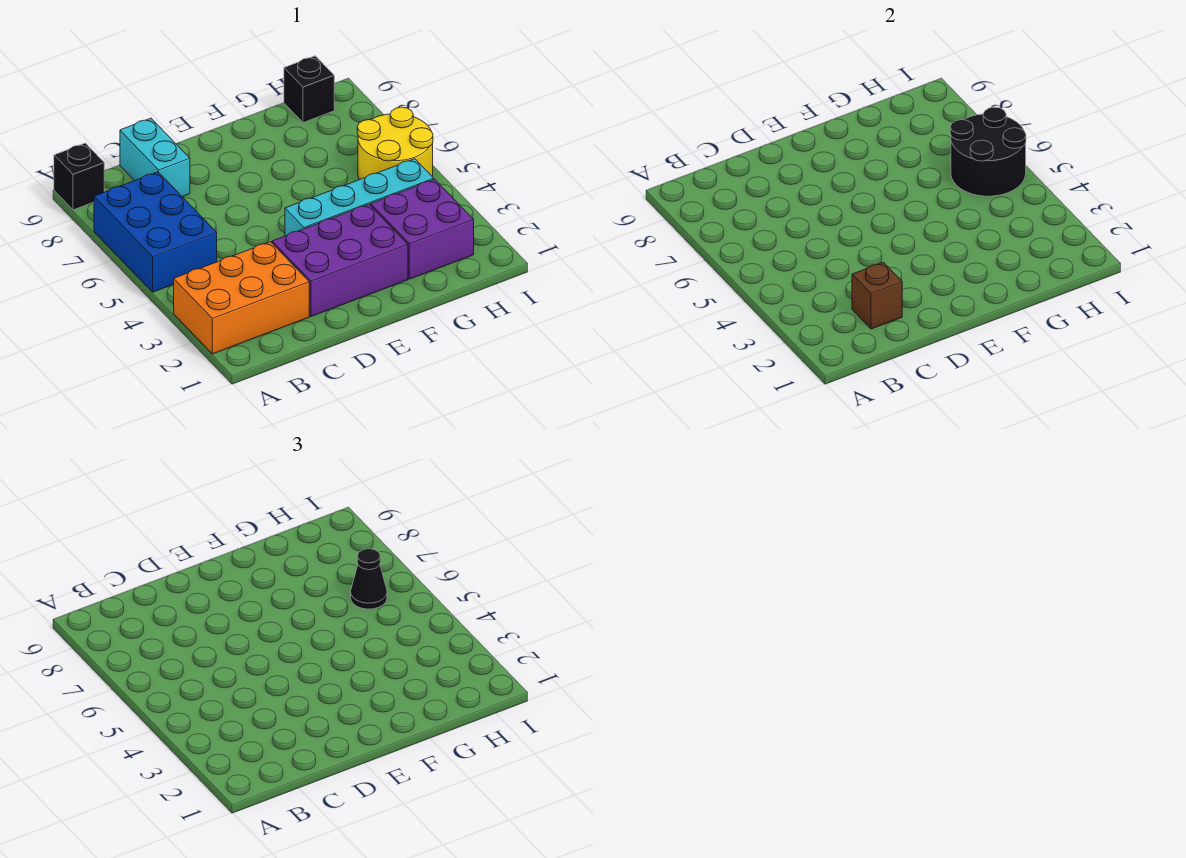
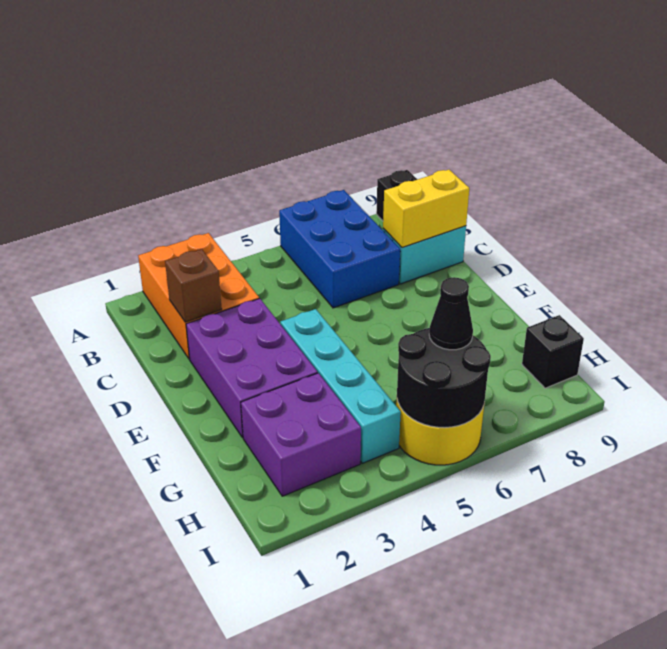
blue 2x3 brick [94,172,217,292] -> blue 2x3 brick turned to [279,190,400,308]
none -> yellow 1x2 brick [383,170,469,247]

